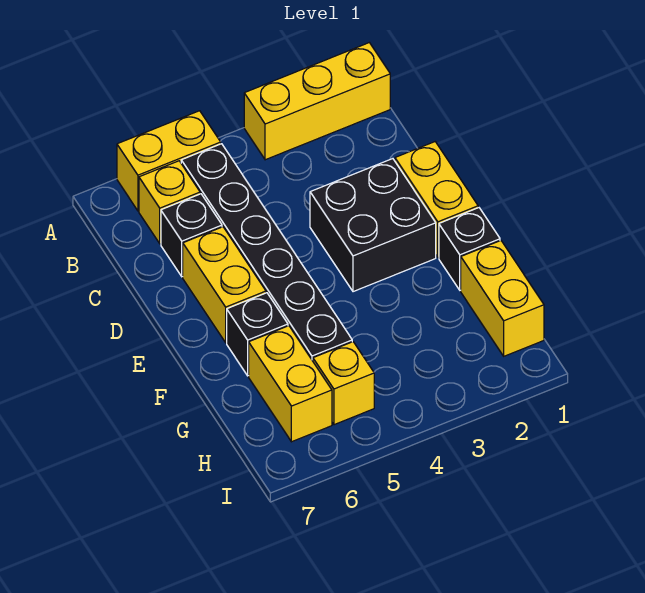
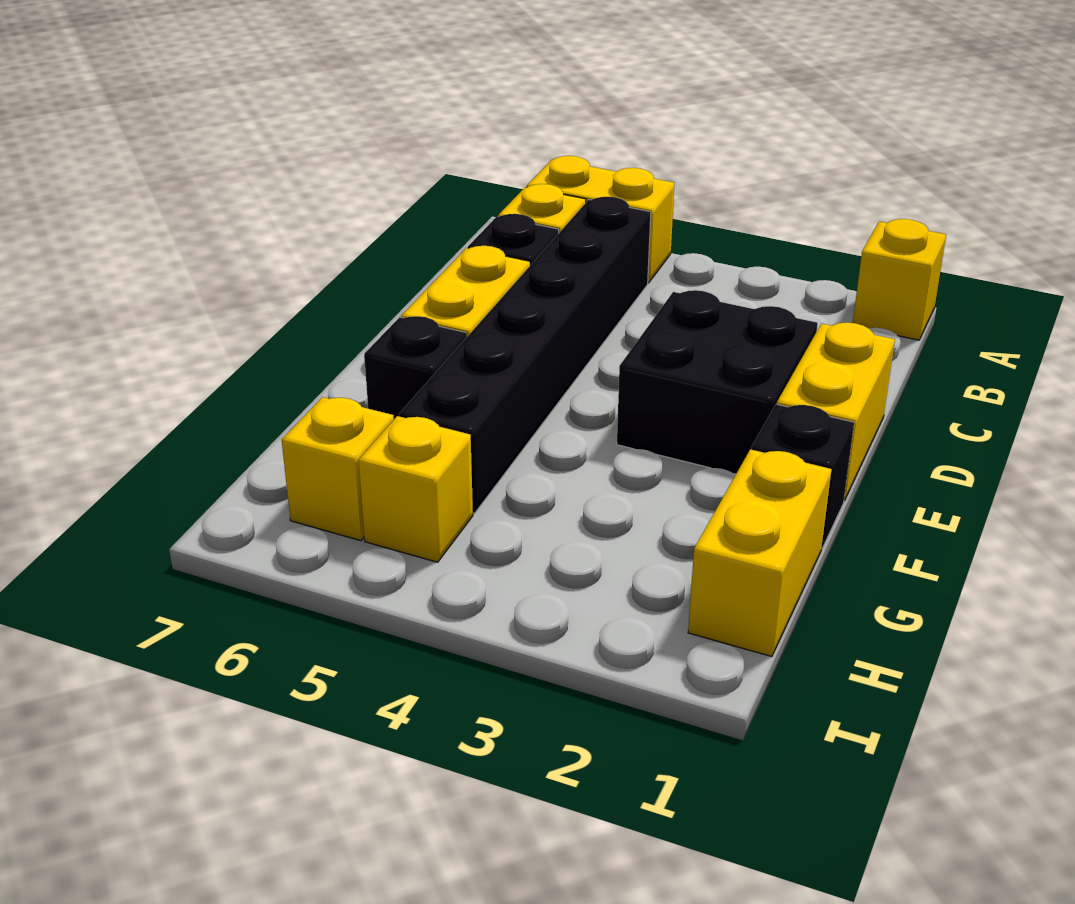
yellow 1x3 brick [244,43,390,160] -> yellow 1x1 brick [853,219,946,340]
yellow 1x2 brick [249,326,332,442] -> yellow 1x1 brick [282,397,394,541]

